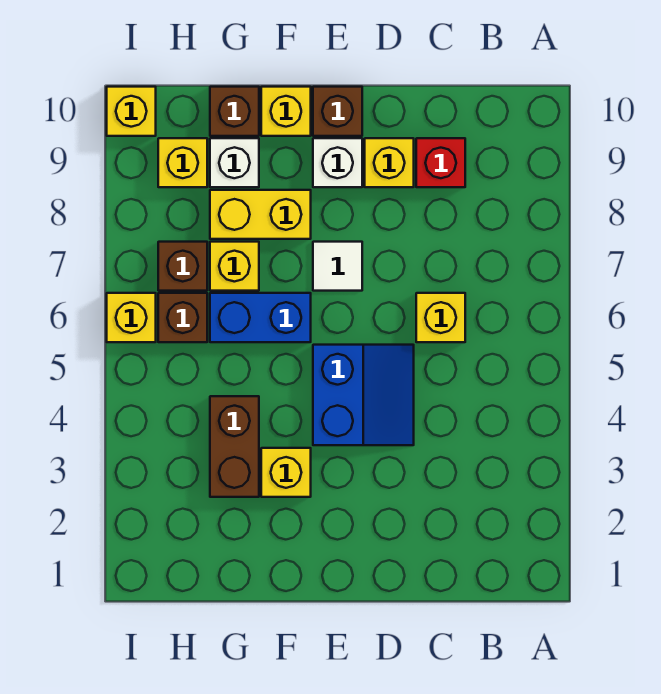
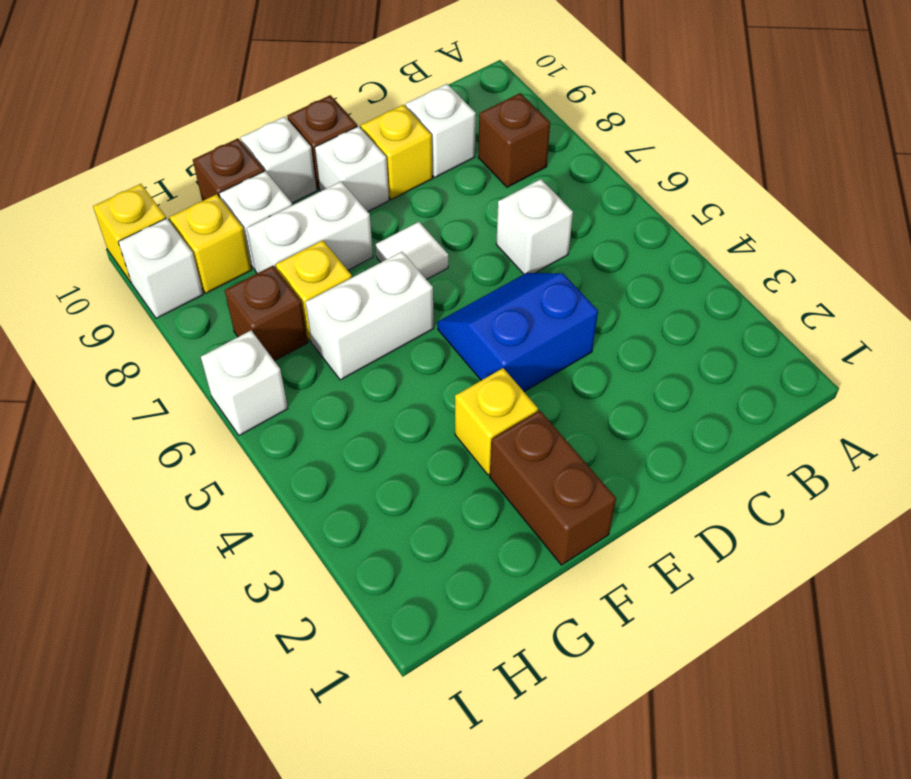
yellow 1x1 brick [416,293,465,342] -> white 1x1 brick [496,179,573,274]
red 1x1 brick [416,138,465,187] -> white 1x1 brick [405,84,476,177]
blue 2x2 slope [313,345,414,445] -> blue 2x2 slope turned to [437,273,598,392]
blue 1x2 brick [210,293,311,342] -> white 1x2 brick [305,252,434,380]
yellow 1x2 brick [210,190,311,239] -> white 1x2 brick [247,182,373,273]
yellow 1x1 brick [261,87,311,136] -> white 1x1 brick [241,117,317,203]
brown 1x2 brick [210,396,259,497] -> brown 1x2 brick moved to [490,410,616,565]
brown 1x1 brick [158,293,207,342] -> brown 1x1 brick moved to [478,93,550,187]
yellow 1x1 brick [107,293,156,342] -> white 1x1 brick [201,331,288,435]
none -> white 1x1 brick [118,218,203,318]

